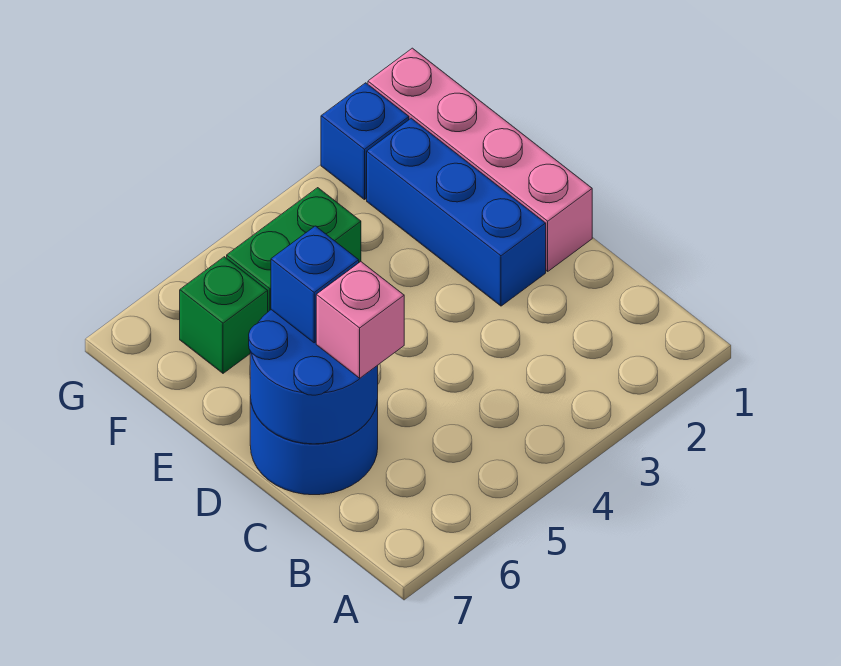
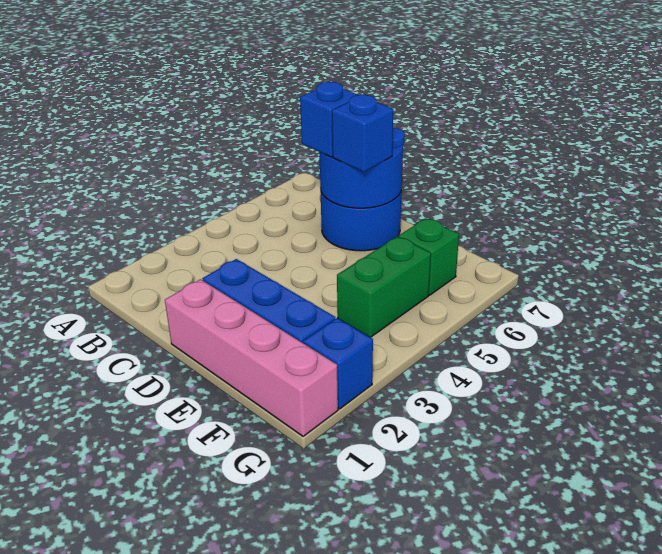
pink 1x1 brick [316,262,404,378] -> blue 1x1 brick [300,82,357,157]

